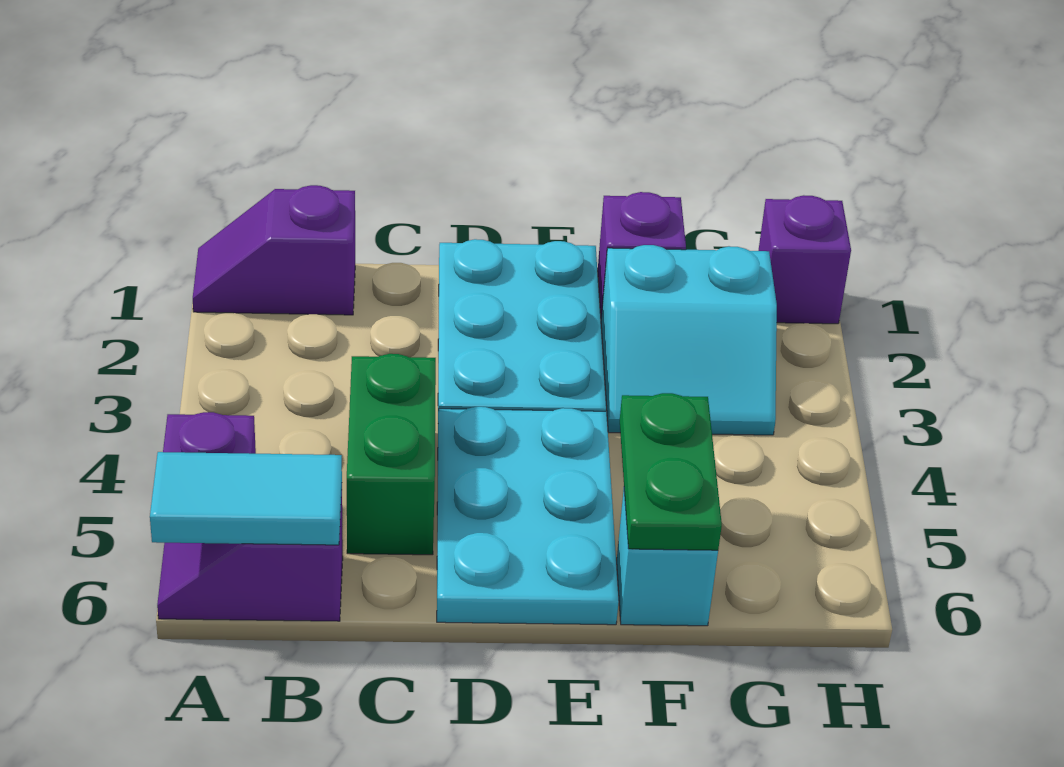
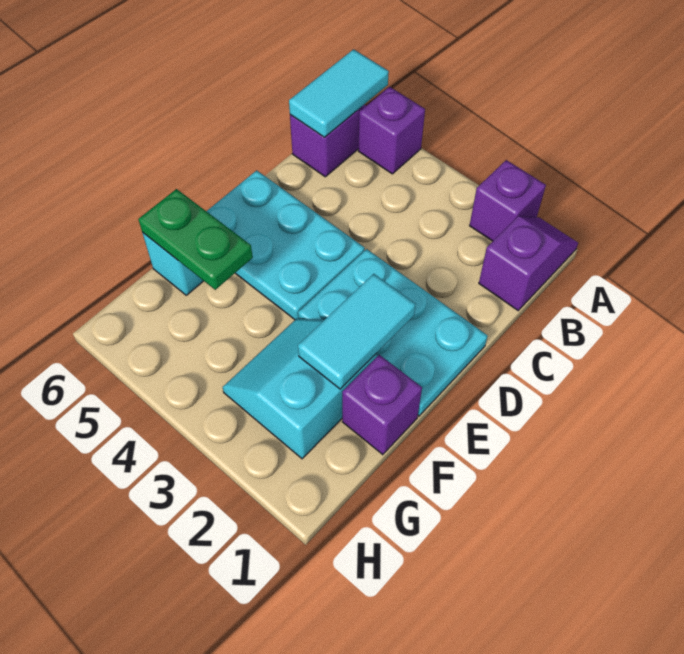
green 1x2 brick [347,354,436,555] -> none
none -> cyan 1x2 tile [298,274,416,389]
purple 1x1 brick [758,195,851,324] -> purple 1x1 brick moved to [470,160,546,241]

